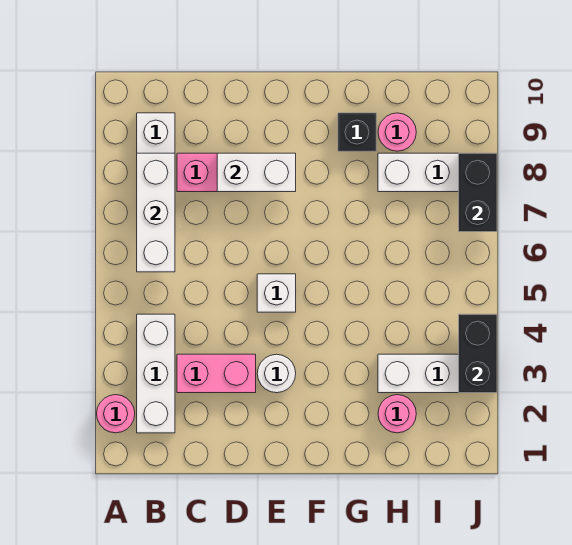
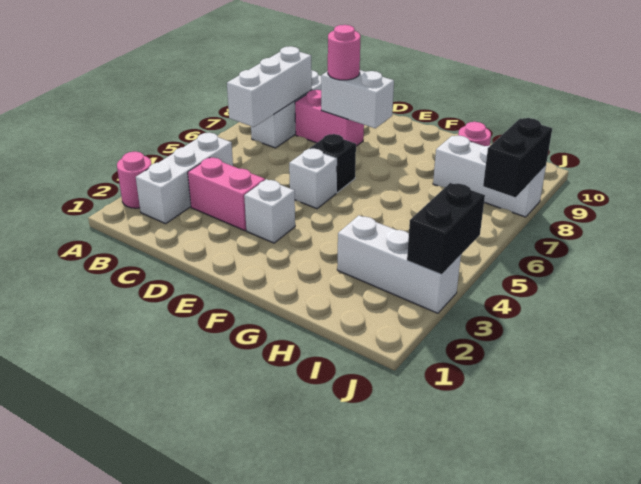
white 1x1 round brick [257,354,296,393] -> white 1x1 brick [244,179,295,243]
black 1x1 brick [338,113,376,151] -> black 1x1 brick moved to [310,134,356,193]
pink 1x1 round brick [378,395,416,433] -> pink 1x1 round brick moved to [328,25,361,80]

